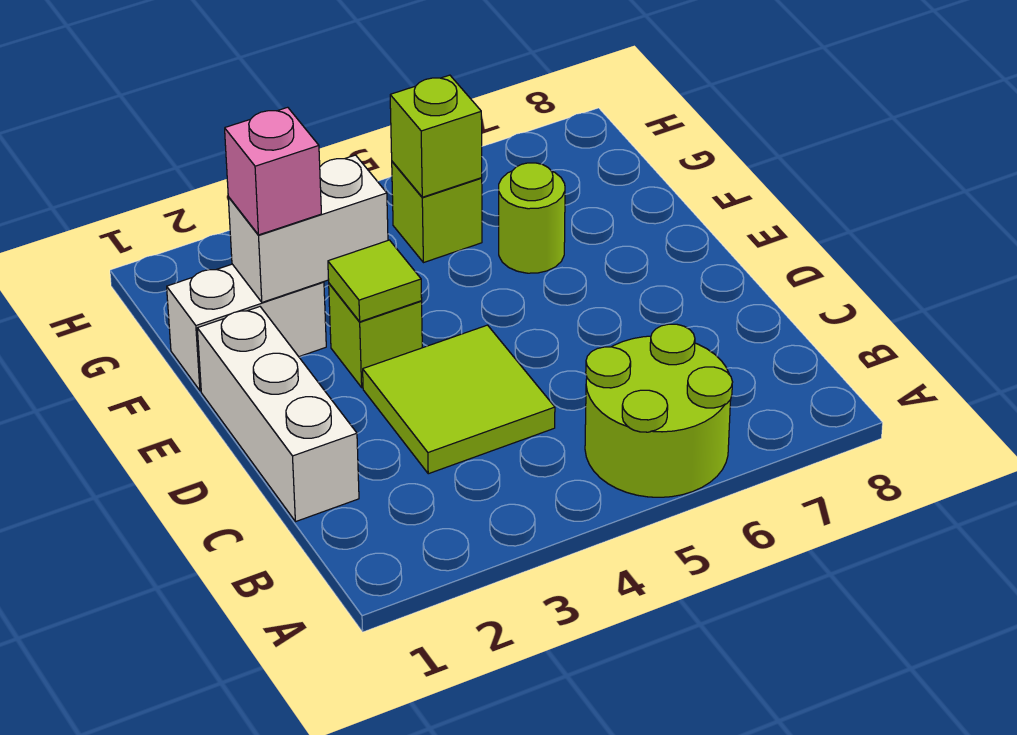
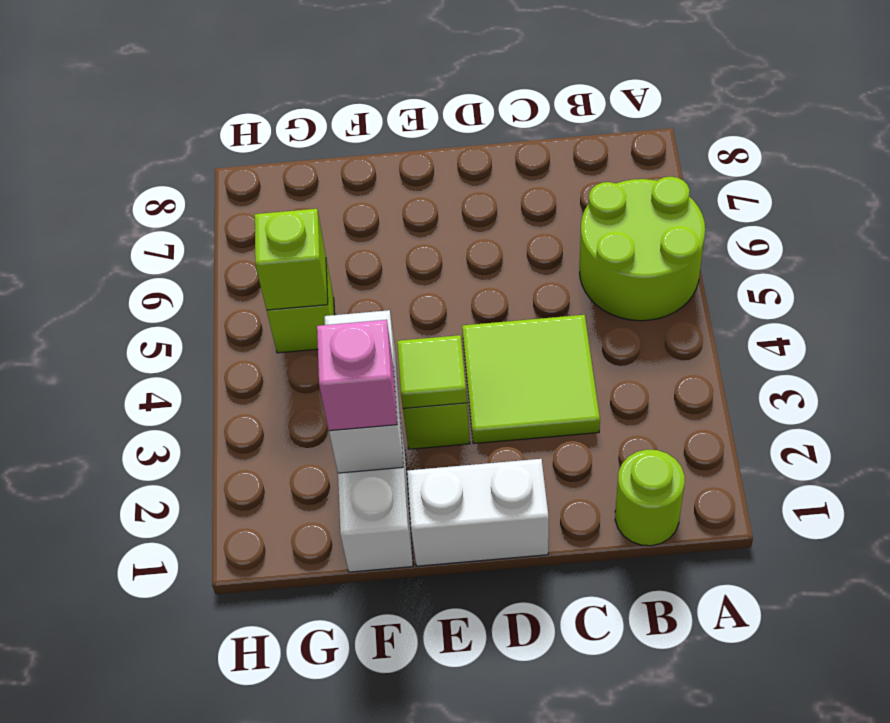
white 1x3 brick [197,307,359,522] -> white 1x2 brick [407,459,549,566]
lime 1x1 round brick [499,163,565,273] -> lime 1x1 round brick moved to [615,450,685,546]

